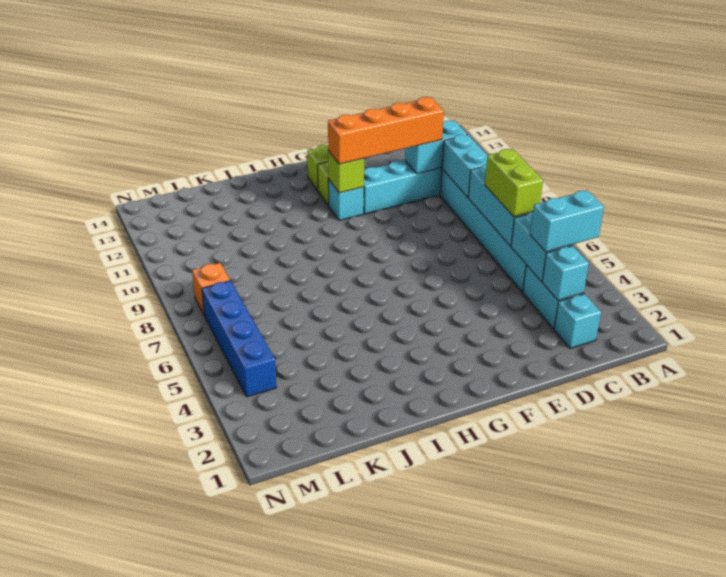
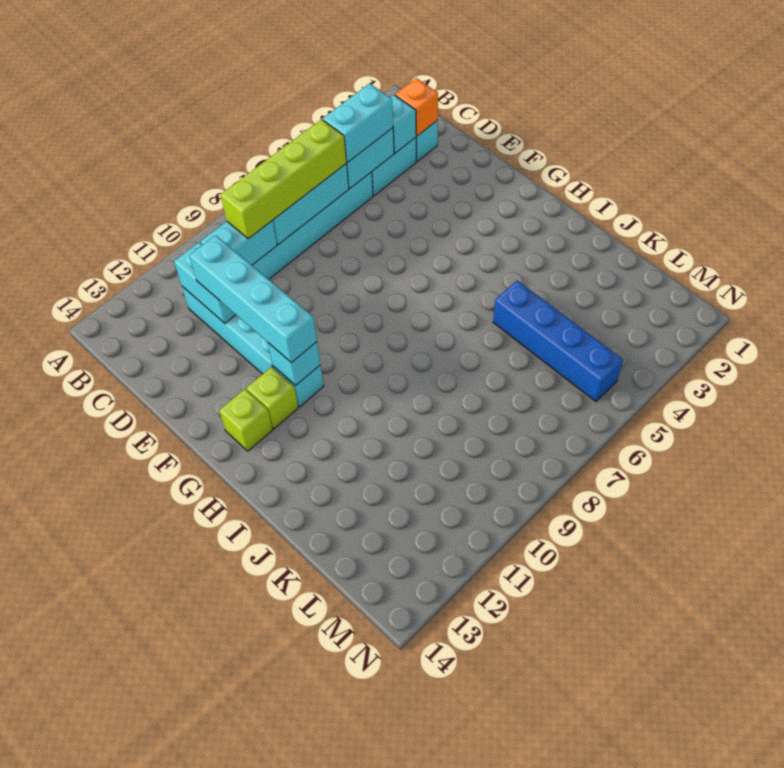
cyan 1x2 brick [530,190,604,252] -> cyan 1x2 brick turned to [323,84,393,162]
lime 1x2 brick [485,149,543,217] -> lime 1x4 brick [221,119,346,239]
orange 1x4 brick [328,97,444,164] -> cyan 1x4 brick [189,235,317,363]
lime 1x1 brick [328,151,364,193] -> cyan 1x1 brick [268,342,320,385]
blue 1x4 brick [202,281,276,397] -> blue 1x4 brick turned to [493,281,623,402]
orange 1x1 brick [192,263,230,315] -> orange 1x1 brick moved to [395,78,438,136]

